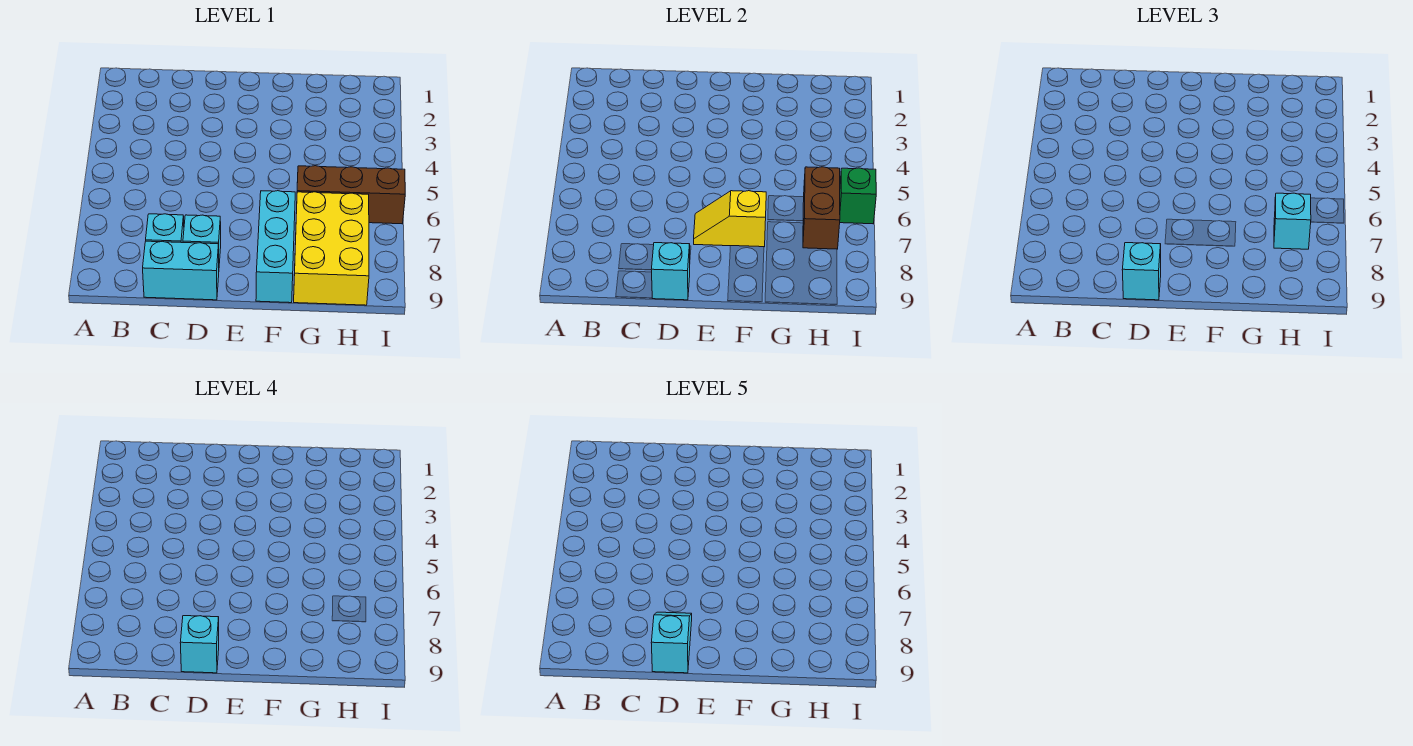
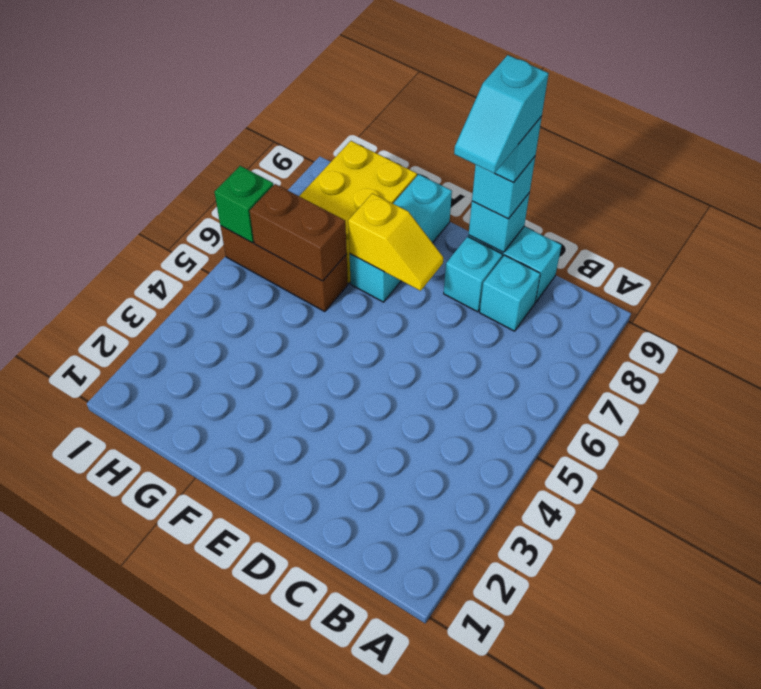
brown 1x2 brick [803,167,840,249] -> brown 1x2 brick turned to [250,184,347,281]
cyan 1x1 brick [1274,193,1311,249] -> none

